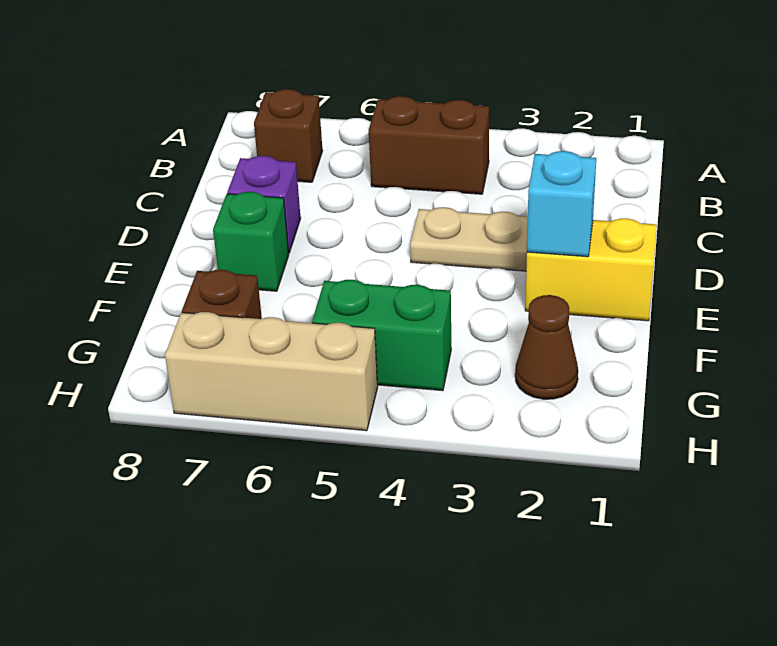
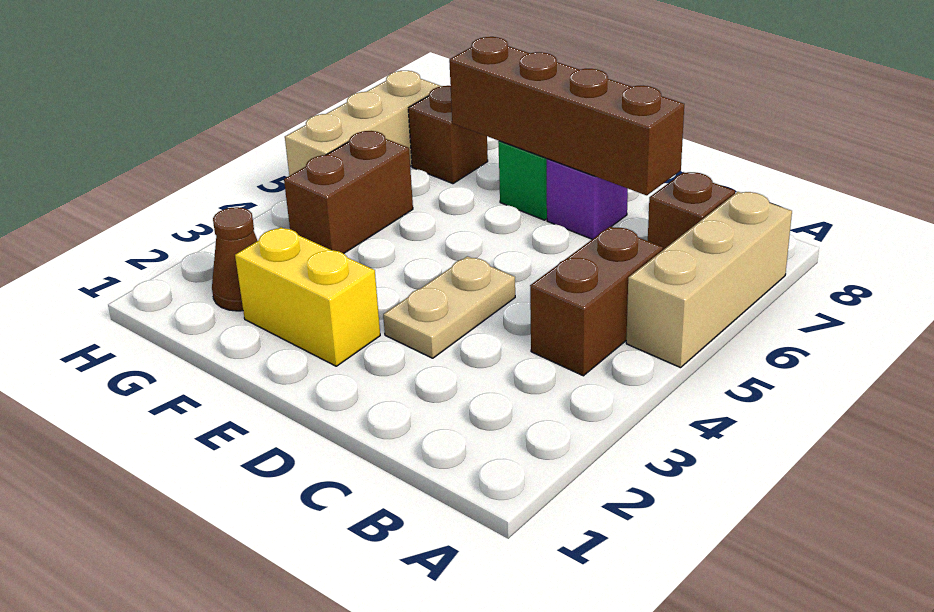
none -> tan 1x3 brick [626,192,792,368]
none -> brown 1x4 brick [449,37,684,195]
yellow 1x2 brick [525,218,657,321] -> yellow 1x2 brick turned to [235,227,380,366]
cyan 1x1 brick [527,151,596,257] -> none
green 1x2 brick [312,280,451,391] -> brown 1x2 brick [284,131,413,254]

